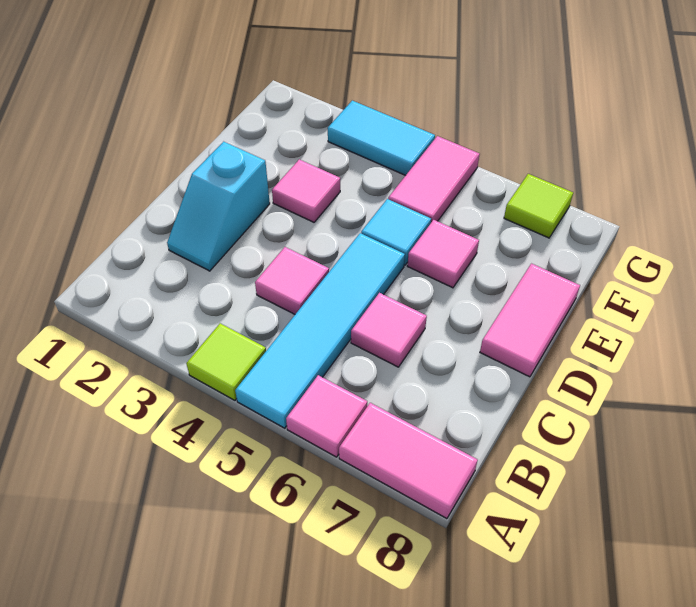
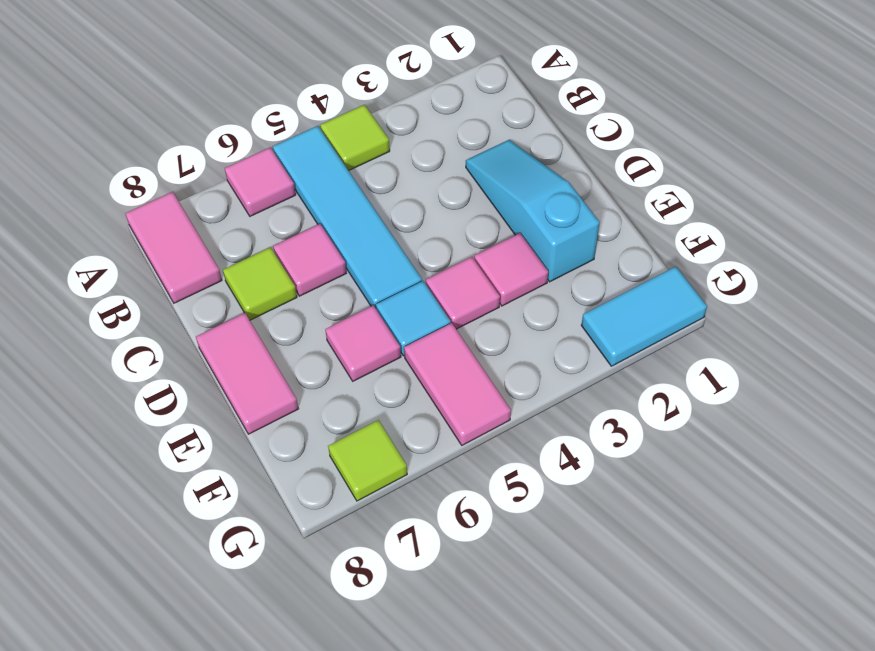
pink 1x2 tile [339,403,478,519] -> pink 1x2 tile turned to [125,192,222,303]
cyan 1x2 slope [167,142,270,271] -> cyan 1x3 slope [466,140,600,282]
pink 1x1 tile [255,247,329,314] -> pink 1x1 tile moved to [426,257,500,329]
none -> lime 1x1 tile [223,247,297,320]
cyan 1x2 tile [328,101,435,175] -> cyan 1x2 tile moved to [581,267,707,366]

